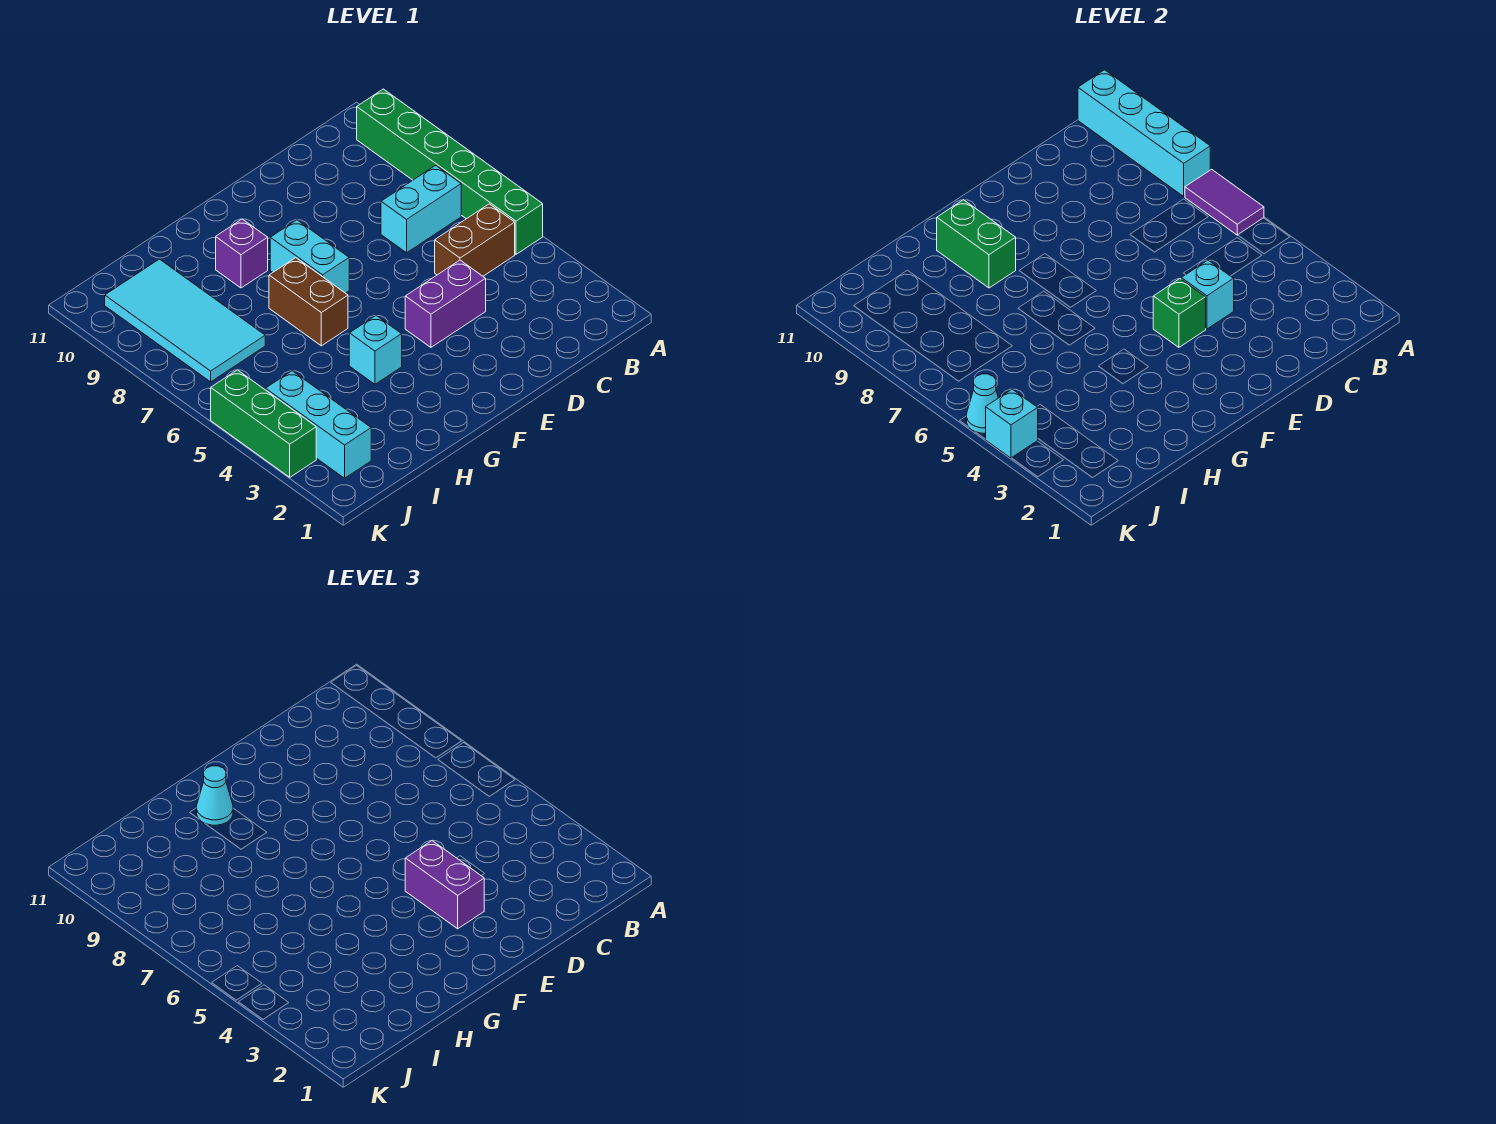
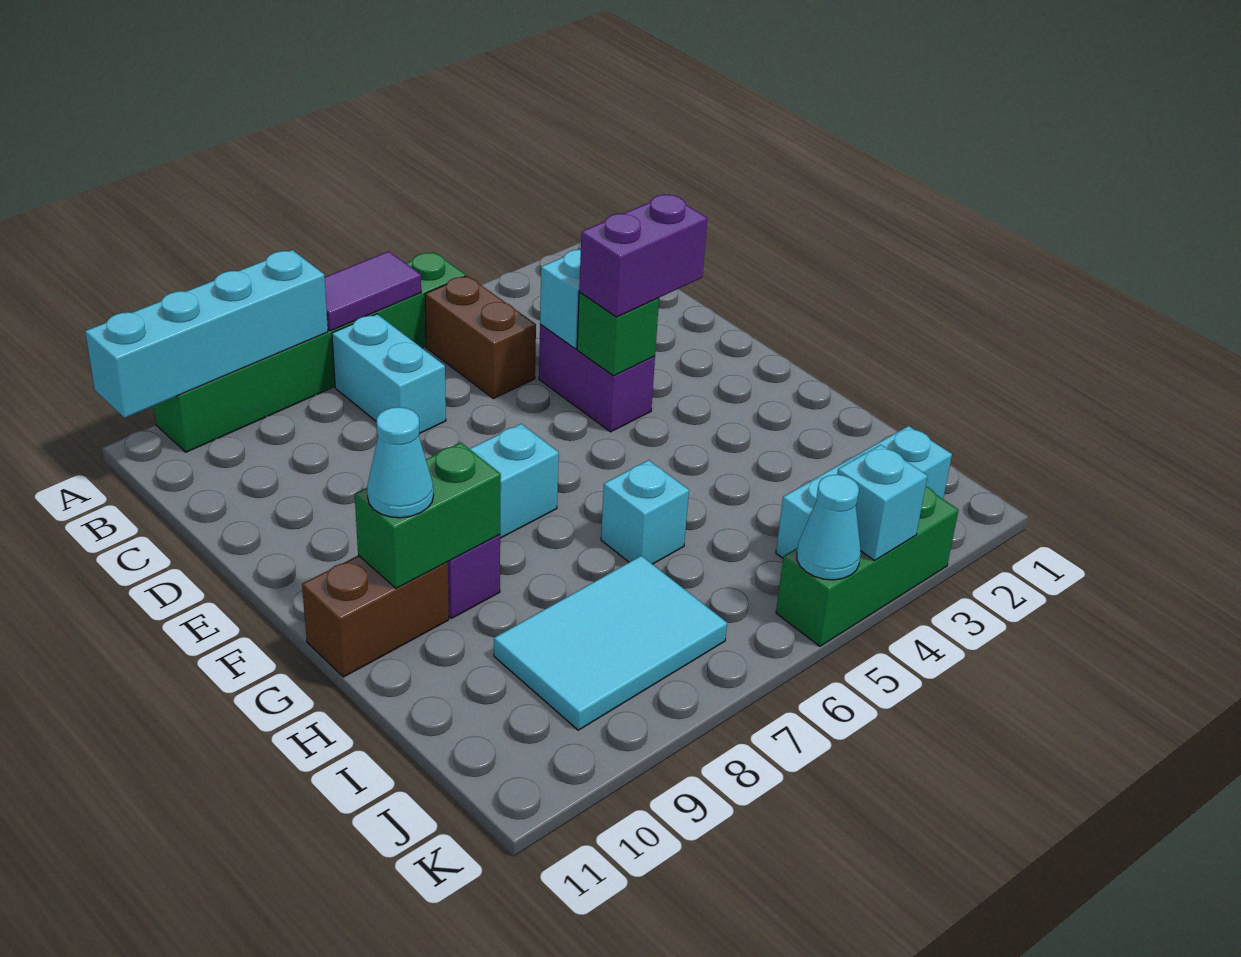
cyan 1x1 brick [349,316,402,384] -> cyan 1x1 brick moved to [601,460,689,564]
brown 1x2 brick [269,258,348,346] -> brown 1x2 brick moved to [302,555,449,677]
cyan 2x4 tile [105,259,265,382] -> cyan 2x3 tile [494,556,727,730]

